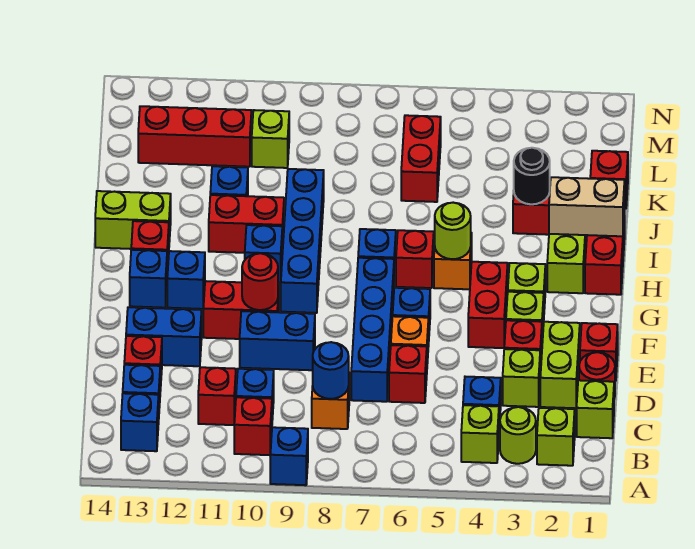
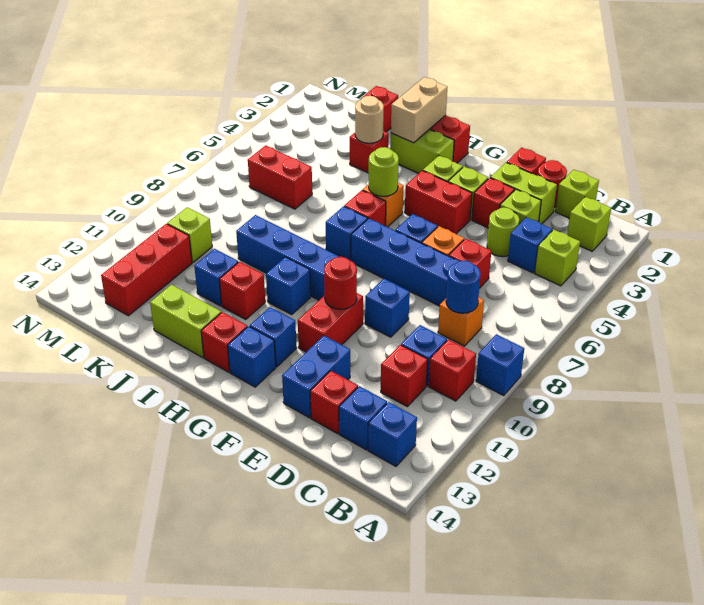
lime 1x1 round brick [500,407,536,464] -> lime 1x1 round brick moved to [487,208,519,257]
blue 1x2 brick [240,311,315,370] -> blue 1x1 brick [365,279,410,337]
red 1x2 brick [209,195,284,253] -> red 1x1 brick [219,262,265,319]
lime 1x2 brick [95,191,171,249] -> lime 1x2 brick turned to [150,285,221,358]
black 1x1 round brick [514,148,550,204] -> tan 1x1 round brick [355,96,384,143]

